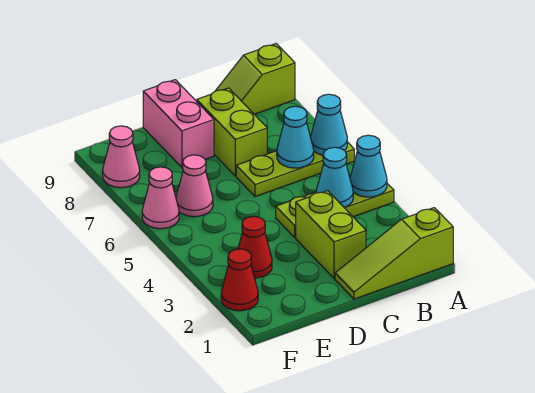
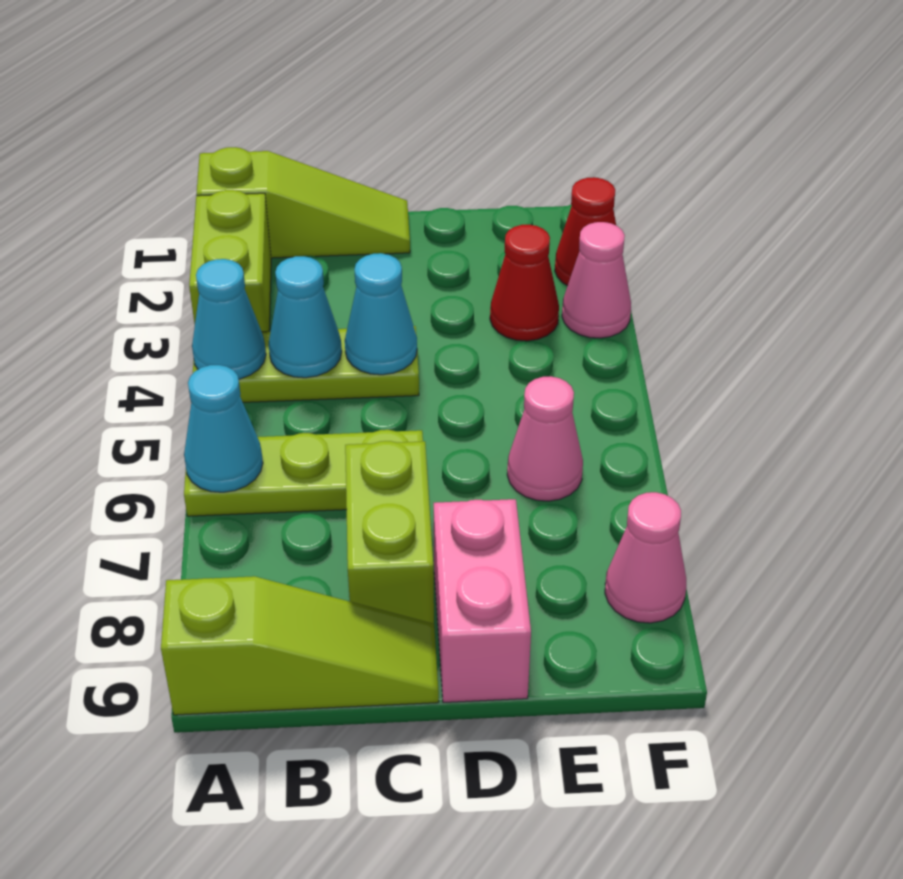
lime 1x2 slope [216,44,295,114] -> lime 1x3 slope [161,576,439,715]
cyan 1x1 cone [277,106,314,168] -> cyan 1x1 cone moved to [345,253,417,375]
lime 1x2 brick [296,191,366,279] -> lime 1x2 brick moved to [189,190,271,332]
pink 1x1 cone [142,167,179,229] -> pink 1x1 cone moved to [562,222,631,338]

